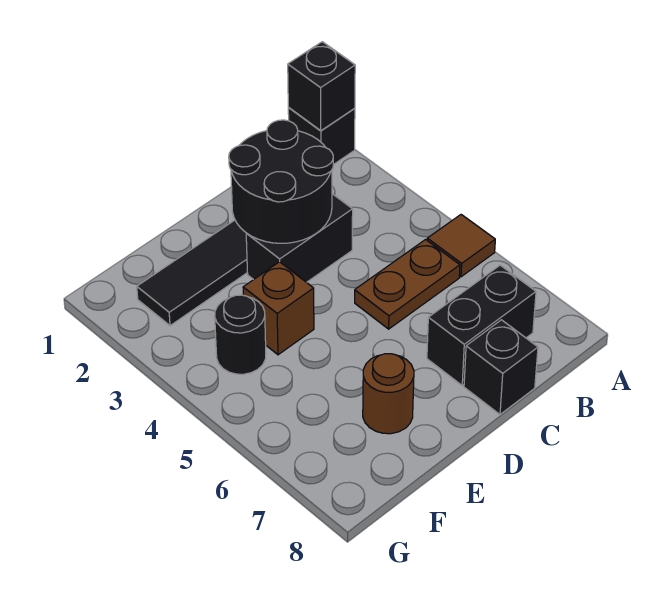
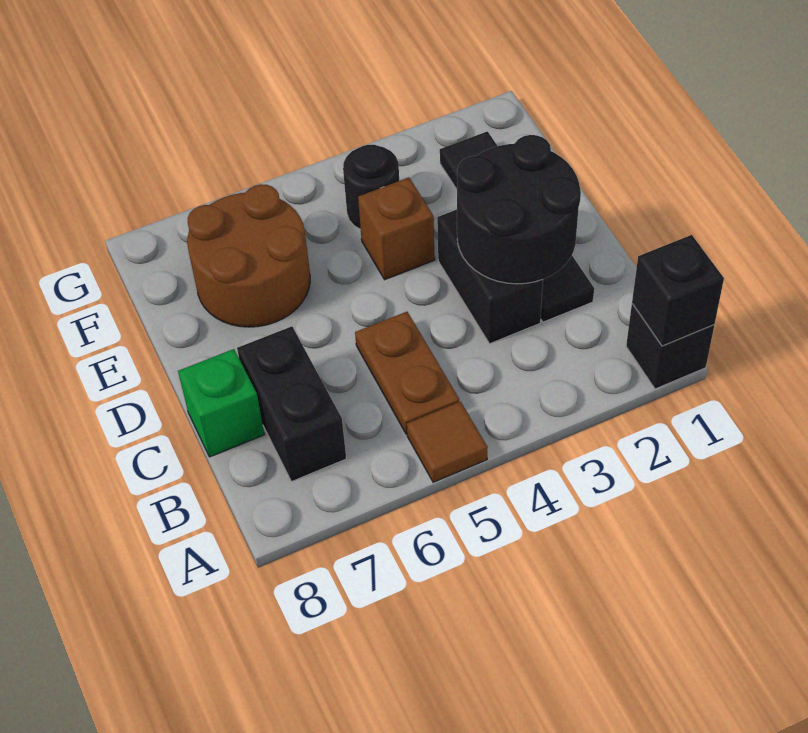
black 1x1 brick [464,320,538,414] -> green 1x1 brick [178,349,264,457]
brown 1x1 round brick [363,354,414,434] -> brown 2x2 round brick [187,184,310,327]

